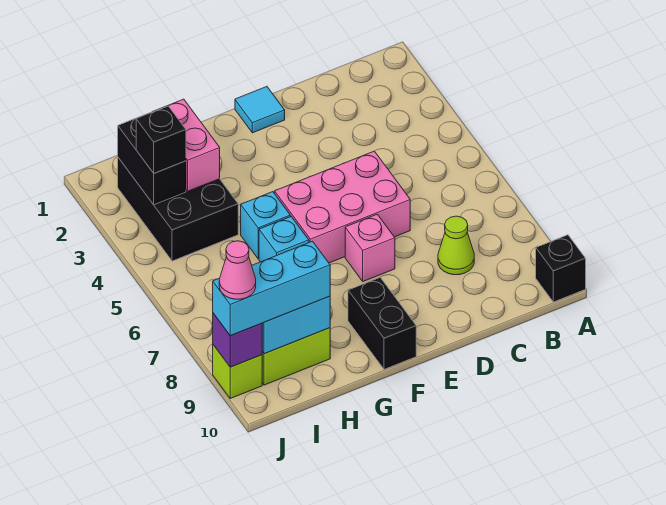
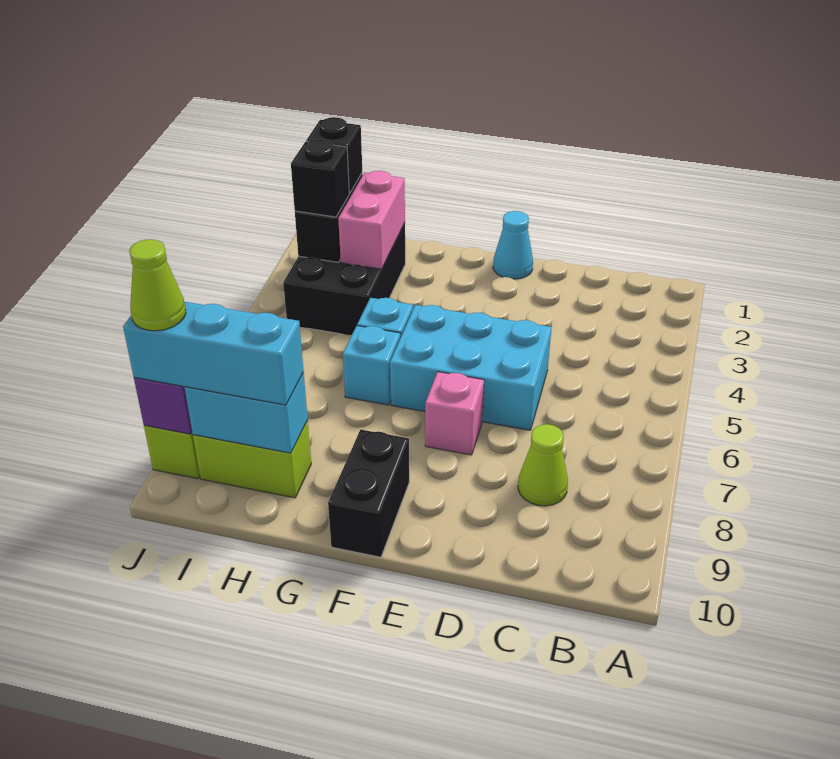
black 1x1 brick [536,235,586,302] -> black 1x1 brick moved to [306,117,362,193]
pink 2x3 brick [275,151,410,263] -> cyan 2x3 brick [390,305,552,430]
cyan 1x1 tile [235,87,285,133] -> cyan 1x1 cone [493,211,533,279]
pink 1x1 cone [219,241,256,299] -> lime 1x1 cone [129,239,186,331]

